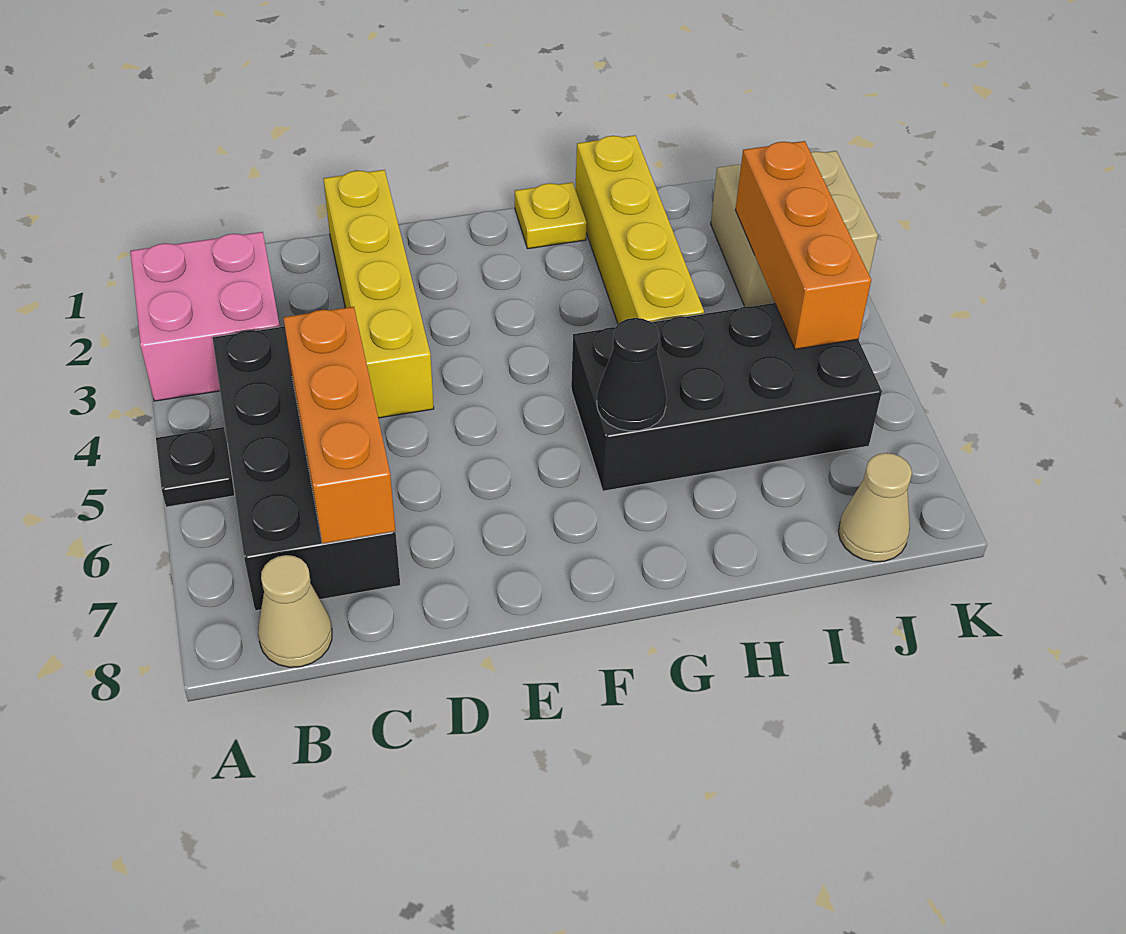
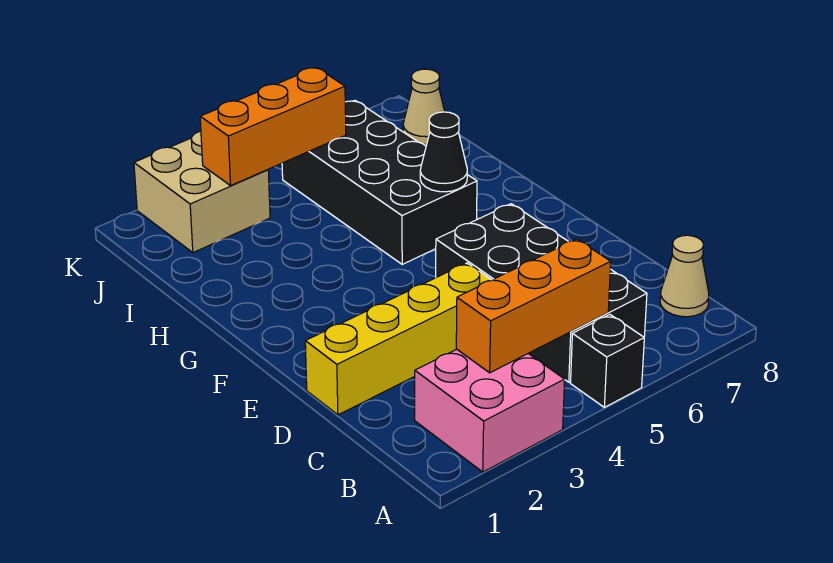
black 1x1 plate [156,427,235,507] -> black 1x1 brick [571,315,644,407]
black 2x4 brick [212,326,400,611] -> black 2x4 brick turned to [436,204,647,382]
orange 1x3 brick [283,307,396,544] -> orange 1x3 brick moved to [456,239,611,373]
yellow 1x1 plate [515,182,587,249] -> none
yellow 1x4 brick [575,135,704,324] -> none

